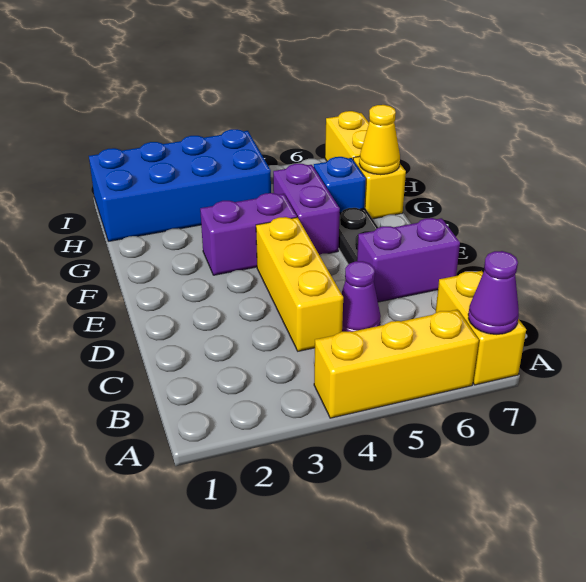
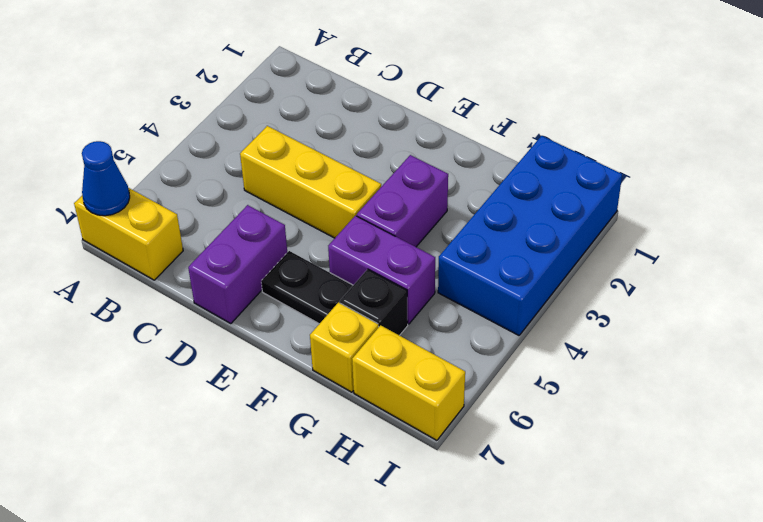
yellow 1x3 brick [314,310,479,418] -> none
purple 1x1 cone [468,251,519,334] -> blue 1x1 cone [82,141,130,216]
purple 1x1 cone [341,261,381,332] -> none
blue 1x1 brick [314,157,366,213] -> black 1x1 brick [340,269,408,336]
yellow 1x1 cone [359,105,400,175] -> none

